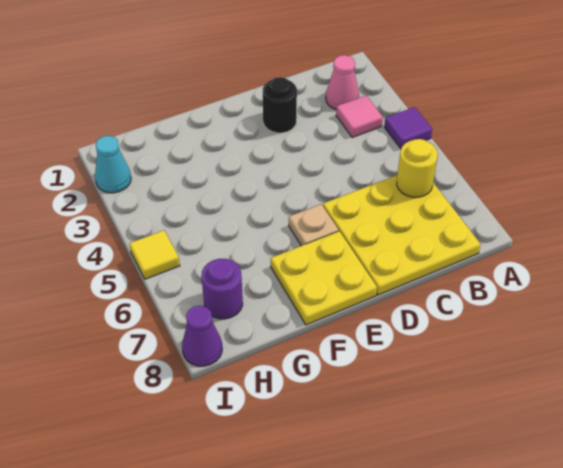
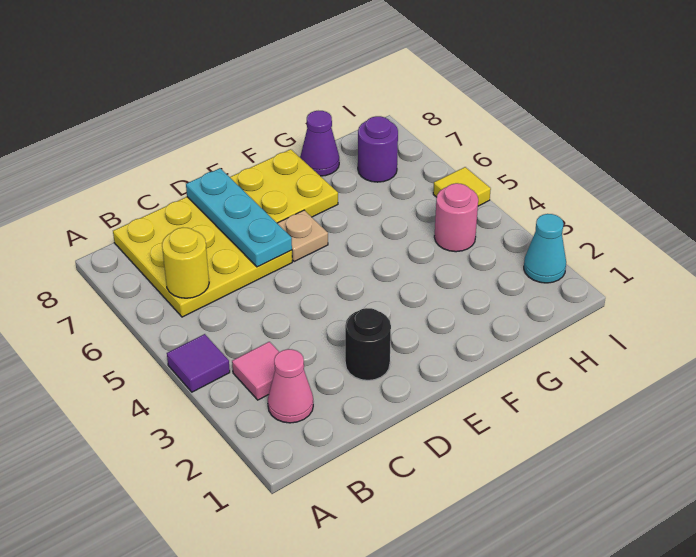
none -> cyan 1x3 plate [186,168,292,267]
none -> pink 1x1 round brick [434,183,478,252]
purple 1x1 cone [182,306,222,366] -> purple 1x1 cone moved to [300,111,339,176]

